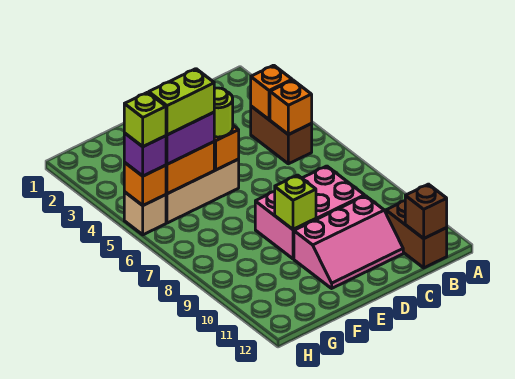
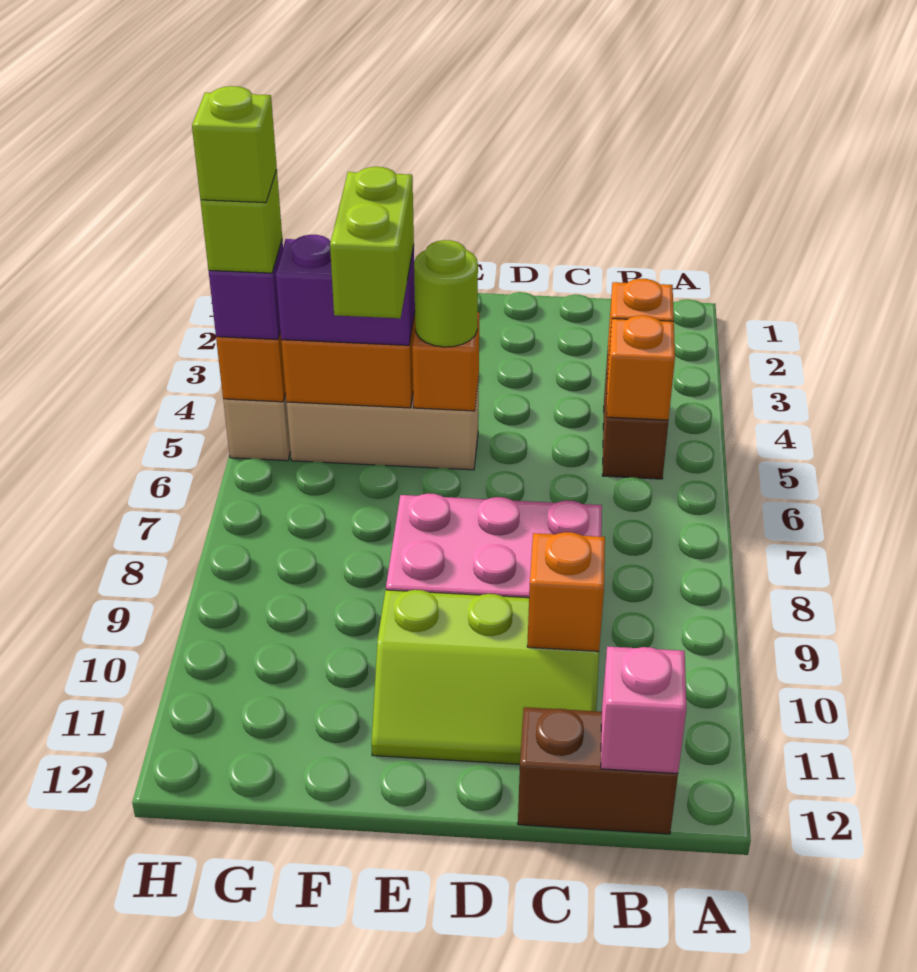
brown 1x2 brick [386,201,447,268] -> brown 1x2 brick turned to [518,707,678,834]
brown 1x1 brick [405,184,447,238] -> pink 1x1 brick [601,646,687,773]
pink 2x3 slope [294,196,403,288] -> lime 2x3 slope [372,590,599,764]
none -> orange 1x1 brick [527,532,605,651]
lime 1x1 brick [275,175,316,229] -> lime 1x1 brick moved to [192,86,277,203]
lime 1x2 brick [149,69,214,135] -> lime 1x2 brick turned to [330,167,414,318]

